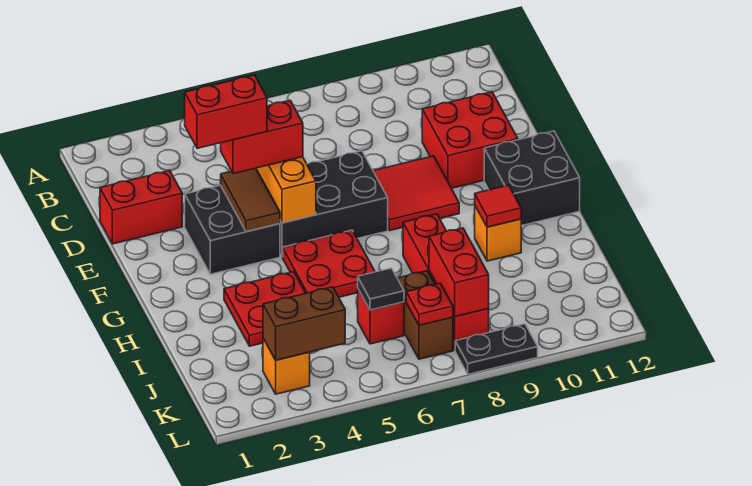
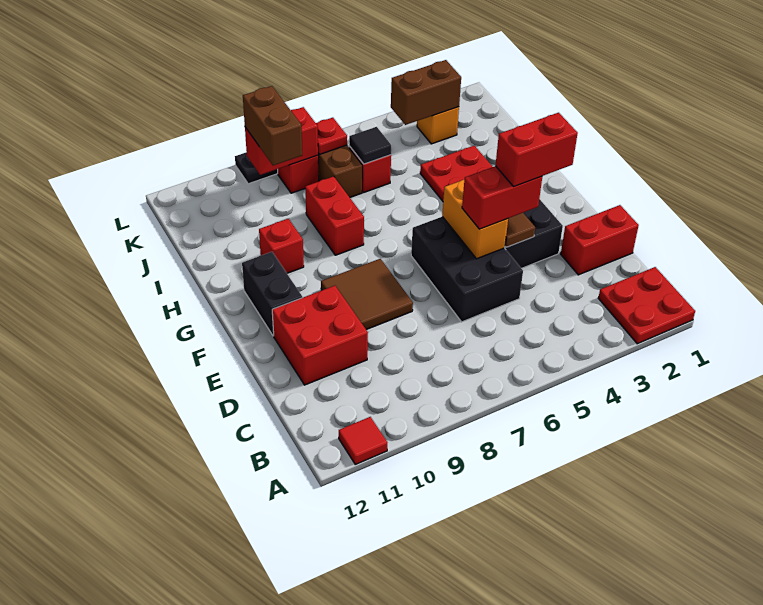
black 2x3 brick [280,151,388,257] -> black 2x3 brick turned to [411,217,523,322]
red 2x2 tile [373,156,459,231] -> brown 2x2 tile [321,259,413,330]
black 2x2 brick [484,131,580,226] -> black 1x2 brick [242,252,302,336]
red 2x2 plate [283,230,375,297] -> red 2x2 plate moved to [598,267,695,344]
orange 1x1 brick [475,206,521,261] -> red 1x1 brick [259,219,304,273]
red 1x1 tile [475,185,521,227] -> red 1x1 tile moved to [339,417,387,464]
red 1x2 brick [429,228,489,317] -> red 1x2 brick turned to [245,107,318,175]
none -> brown 1x2 brick [243,86,302,165]

